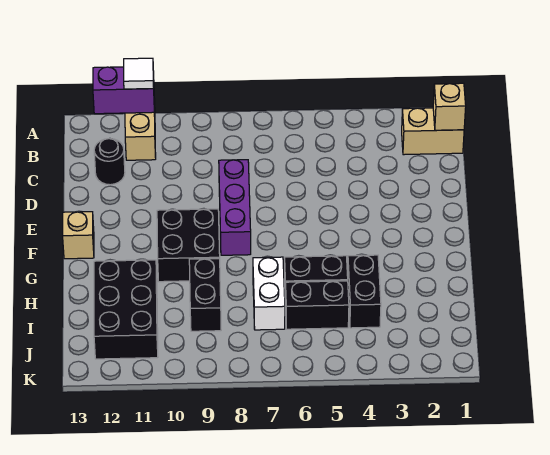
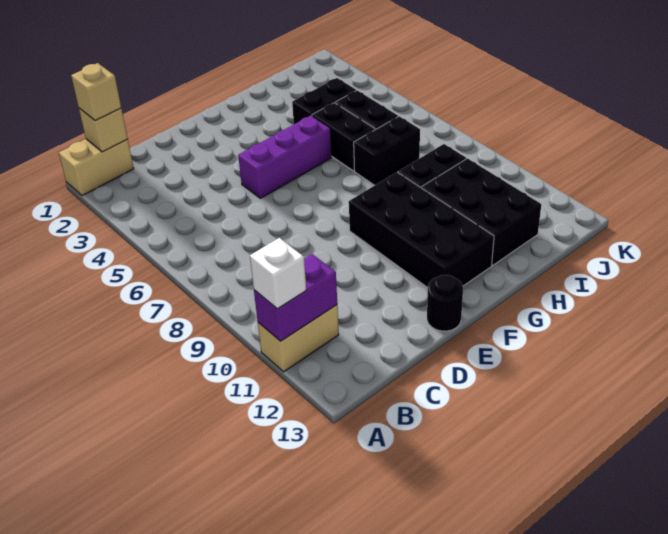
purple 1x2 brick [93,67,154,114] -> purple 1x2 brick turned to [254,254,337,341]
white 1x1 tile [124,58,154,89] -> white 1x1 brick [250,238,306,309]
tan 1x2 brick [402,108,464,155] -> tan 1x2 brick turned to [59,139,134,196]
black 1x1 round brick [94,139,125,185] -> black 1x1 round brick moved to [427,275,463,331]
purple 1x3 brick [219,160,251,255] -> purple 1x3 brick moved to [238,115,332,198]
black 2x2 brick [157,209,220,282] -> black 2x4 brick [349,172,494,288]
tan 1x1 brick [63,212,94,259] -> tan 1x1 brick moved to [71,63,121,121]
white 1x2 brick [253,257,285,330] -> black 1x2 brick [354,116,420,185]
black 2x3 brick [94,260,158,359] -> black 2x3 brick turned to [422,158,541,265]

